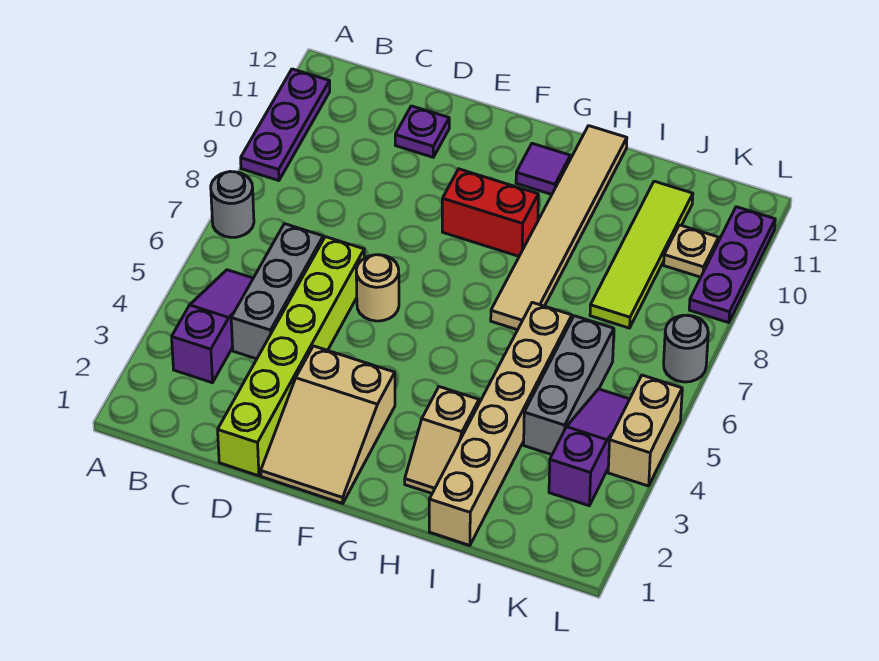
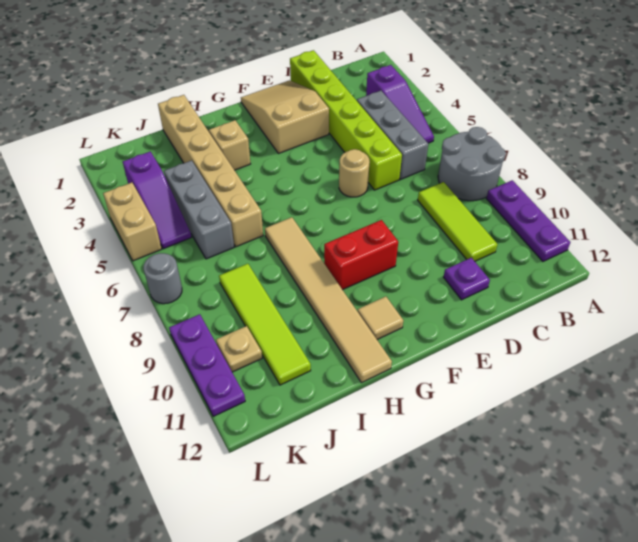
grey 1x1 round brick [211,172,254,237] -> grey 2x2 round brick [438,127,506,201]
none -> lime 1x3 tile [418,182,497,261]
purple 1x1 tile [516,143,570,194] -> tan 1x1 tile [358,297,403,339]

